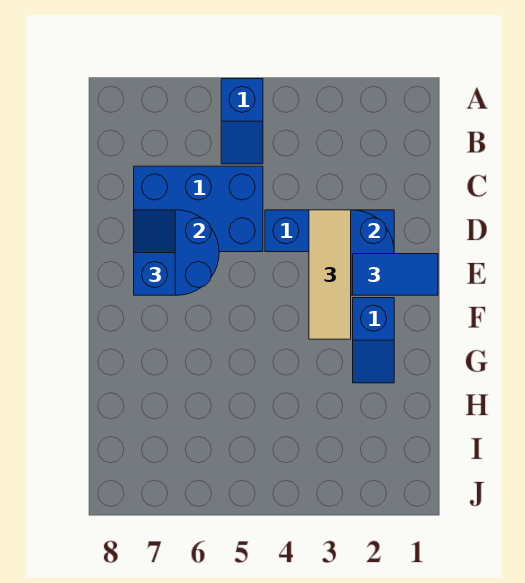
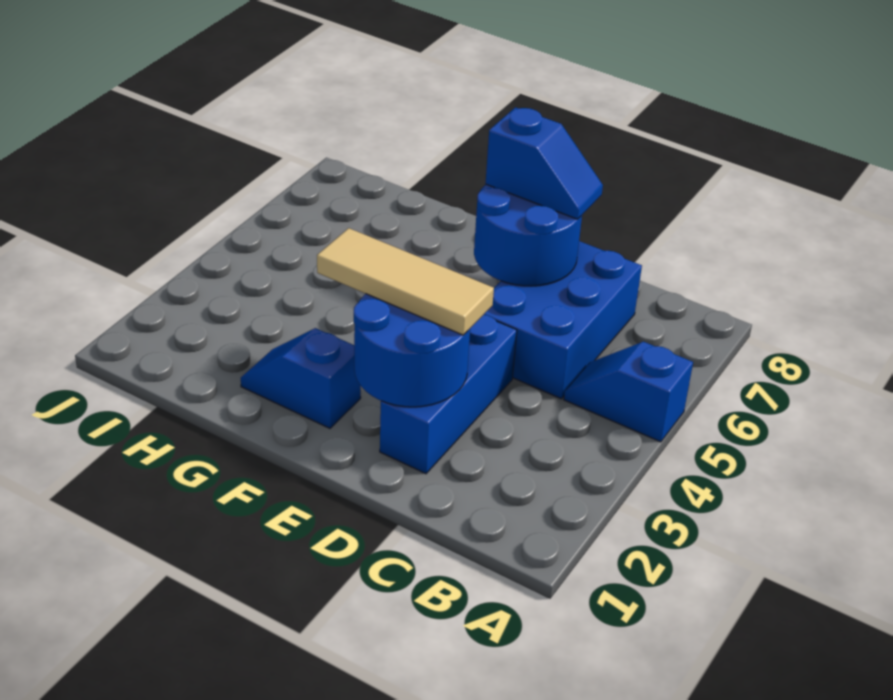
blue 1x2 tile [353,254,438,295] -> none

